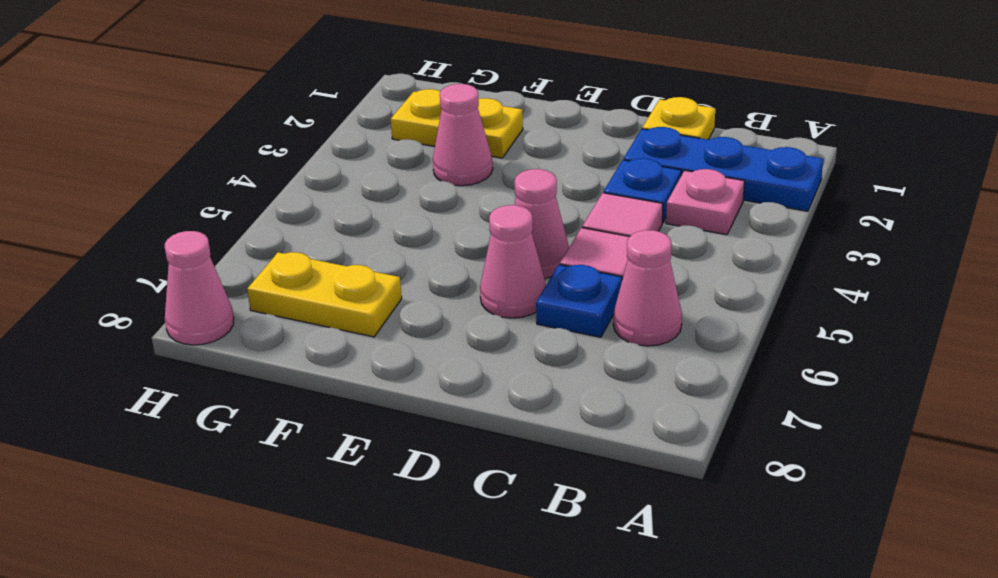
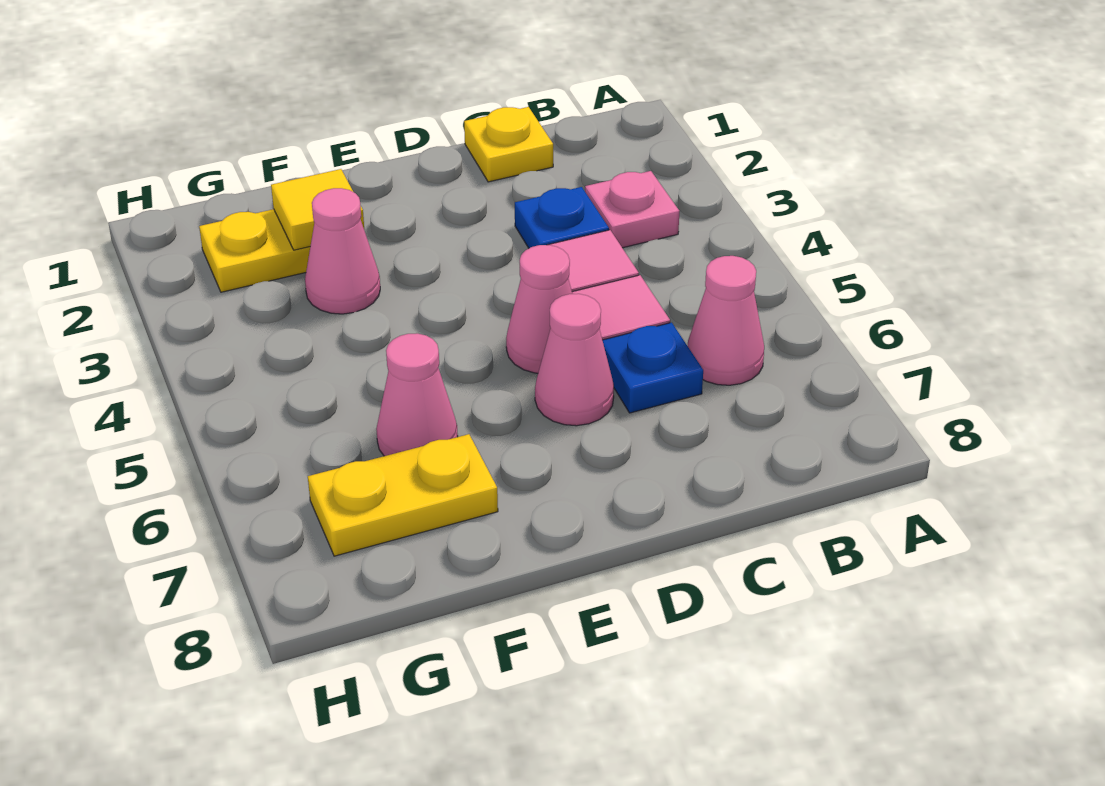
blue 1x3 plate [624,127,823,211] -> none
none -> yellow 1x1 tile [271,169,364,250]
pink 1x1 cone [165,231,234,345] -> pink 1x1 cone moved to [376,333,458,456]

